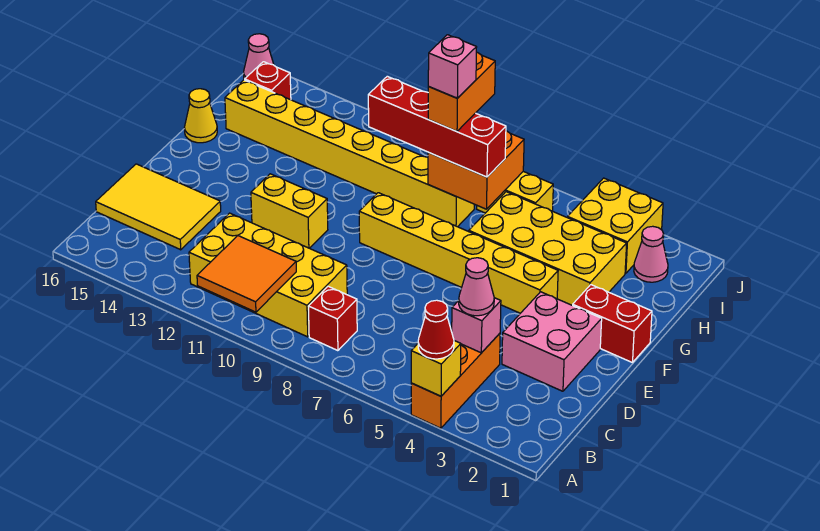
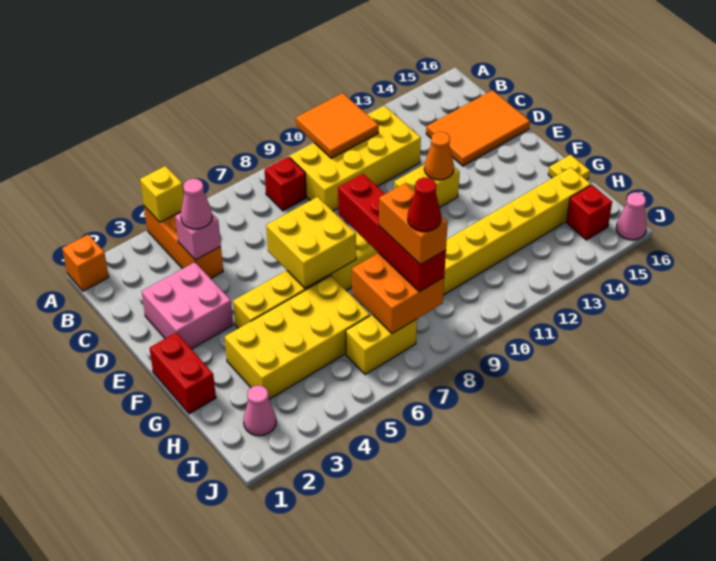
none -> orange 1x1 brick [62,234,109,291]
red 1x1 cone [418,300,454,359] -> red 1x1 cone moved to [408,177,441,232]
yellow 2x3 tile [96,164,221,250] -> orange 2x3 tile [426,90,530,166]
none -> orange 1x1 cone [424,132,454,180]
red 1x2 brick [573,285,652,363] -> red 1x2 brick turned to [149,333,216,414]
yellow 1x1 cone [184,89,217,143] -> yellow 1x1 plate [548,155,590,180]
red 1x4 brick [368,76,506,177] -> red 1x4 brick turned to [338,174,446,292]
pink 1x1 brick [428,35,477,98] -> none
yellow 2x2 brick [567,178,663,273] -> yellow 2x2 brick moved to [266,197,356,288]

